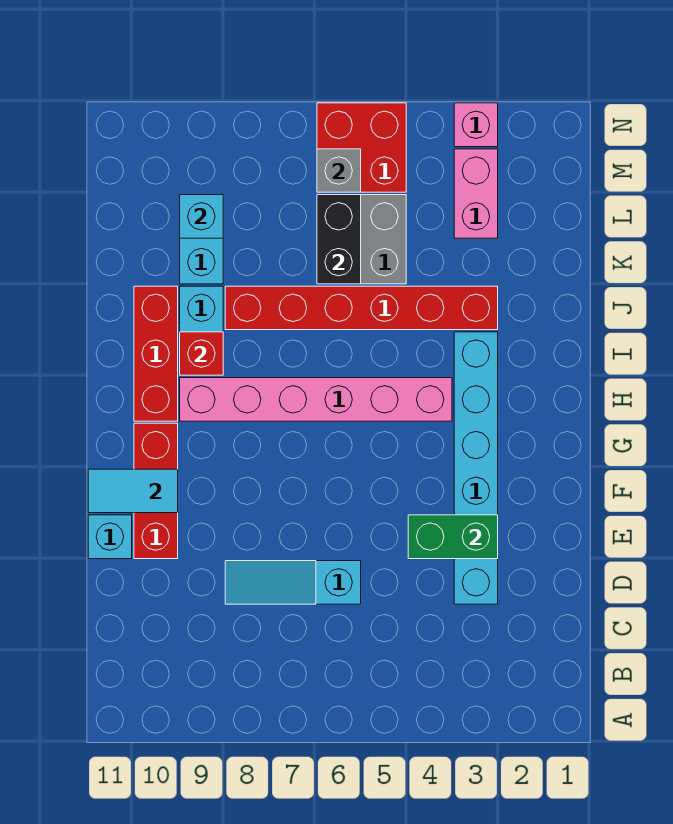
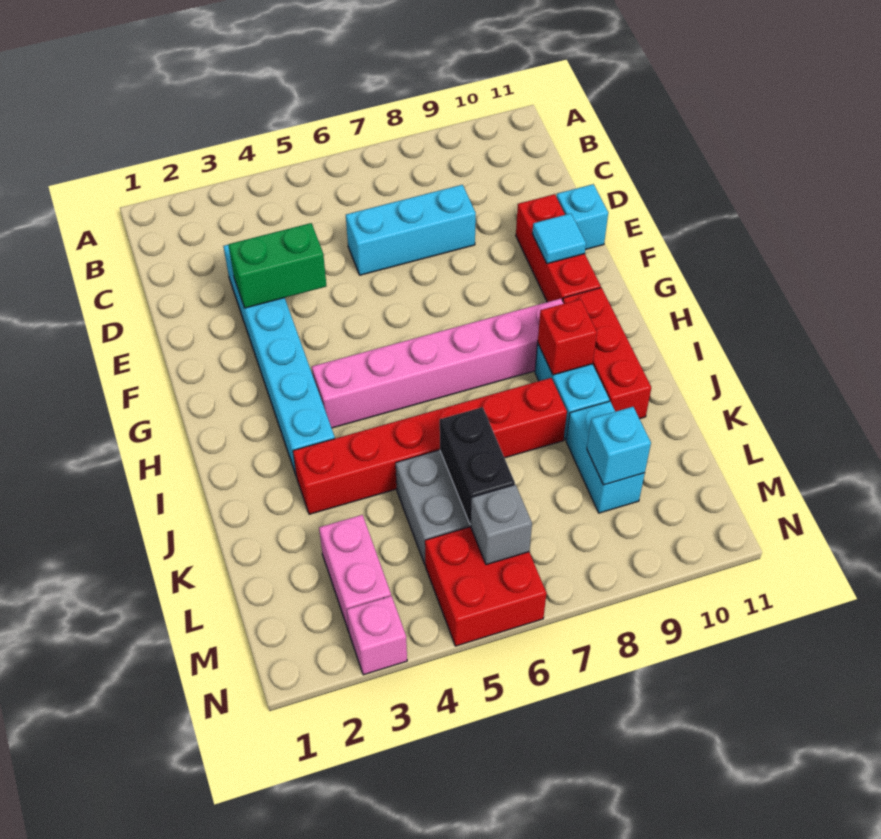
cyan 1x3 slope [225,561,361,604] -> cyan 1x3 brick [346,185,476,275]
cyan 1x2 tile [88,469,178,513] -> cyan 1x1 tile [532,213,586,264]

